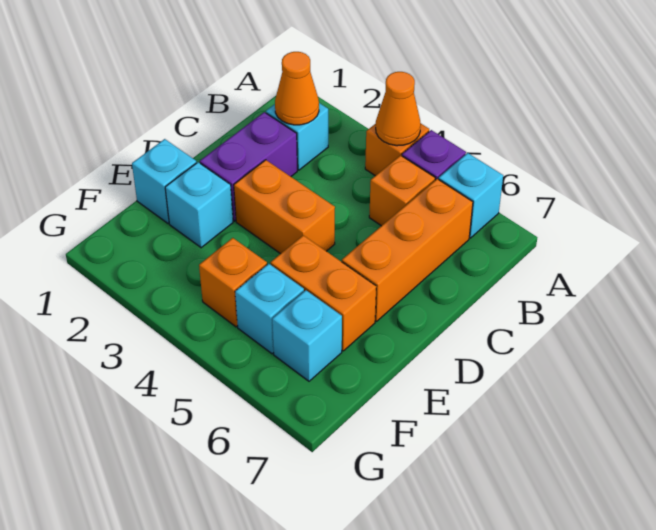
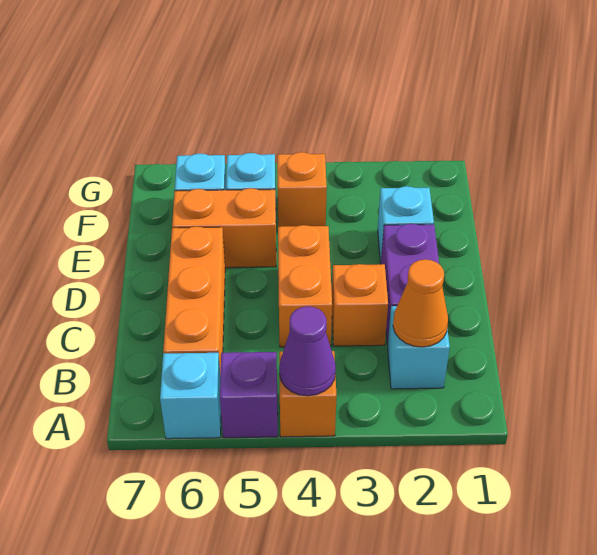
orange 1x1 cone [376,72,421,146] -> purple 1x1 cone [279,306,336,396]
orange 1x1 brick [369,155,435,226] -> orange 1x1 brick moved to [332,264,388,346]
orange 1x2 brick [234,160,335,254] -> orange 1x2 brick turned to [278,225,332,347]
cyan 1x1 brick [132,139,197,223] -> none

